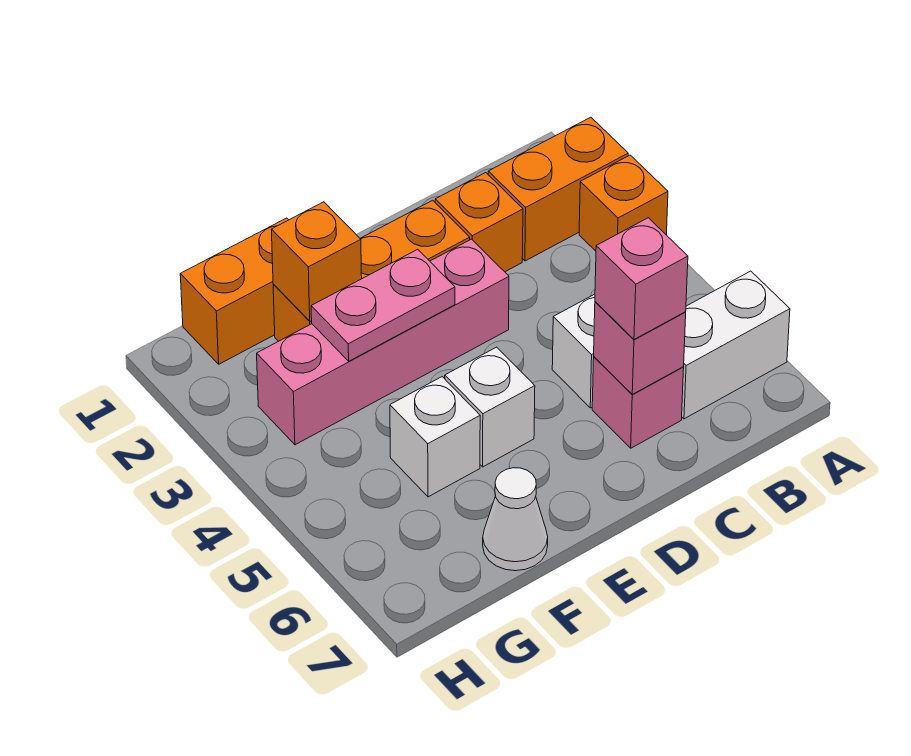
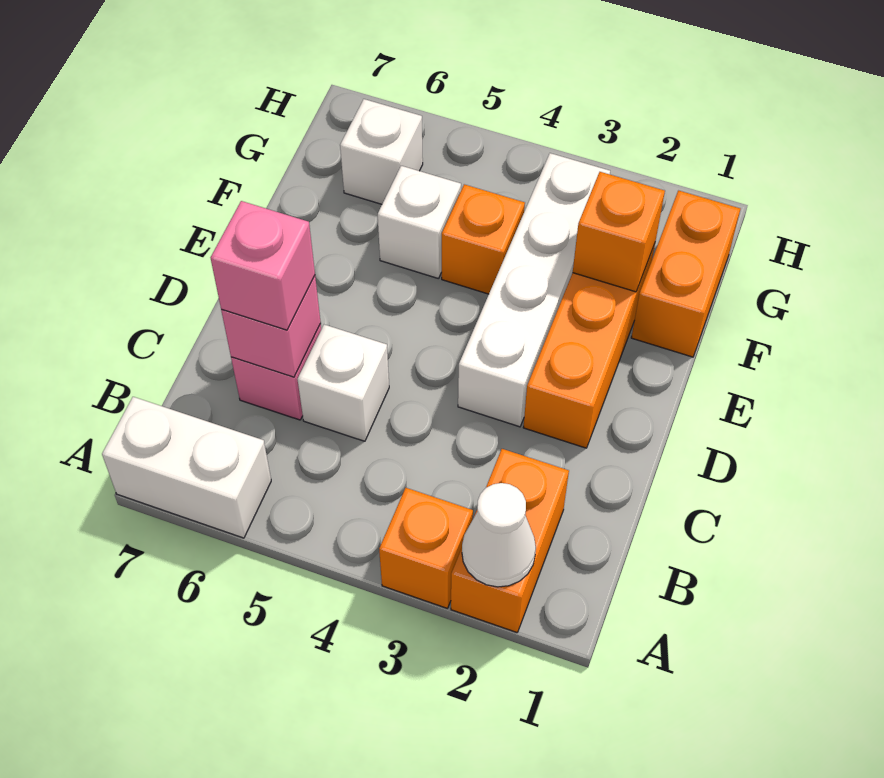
white 1x2 brick [682,271,790,419] -> white 1x2 brick turned to [102,397,271,538]
orange 1x1 brick [435,173,523,272] -> orange 1x1 brick moved to [442,184,525,294]
pink 1x4 brick [257,239,509,445] -> white 1x4 brick [458,153,610,427]
pink 1x2 plate [311,249,455,361] -> none
white 1x1 brick [445,347,535,467] -> white 1x1 brick moved to [340,99,423,204]
white 1x1 cone [483,468,548,571] -> white 1x1 cone moved to [462,483,536,587]

